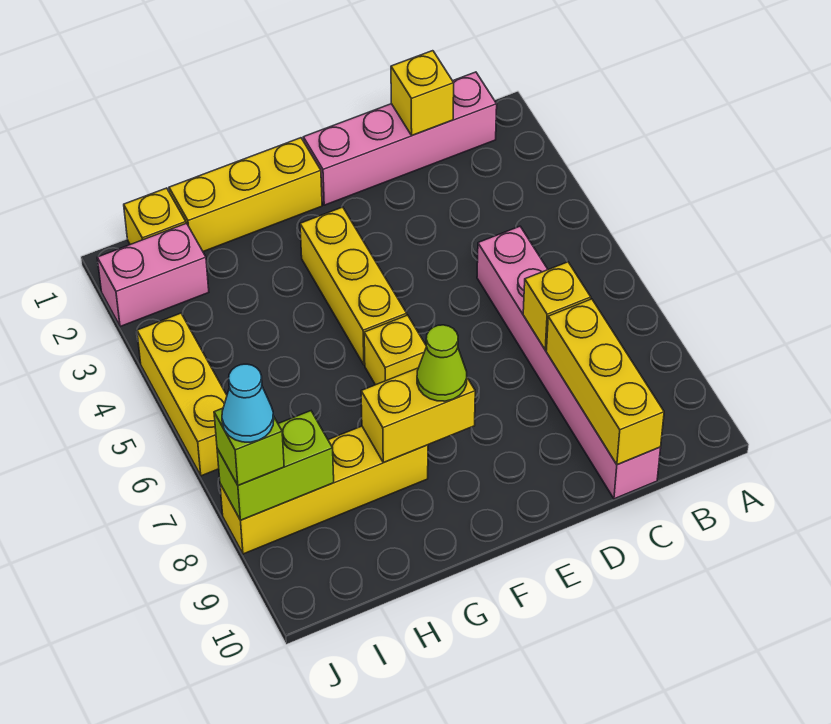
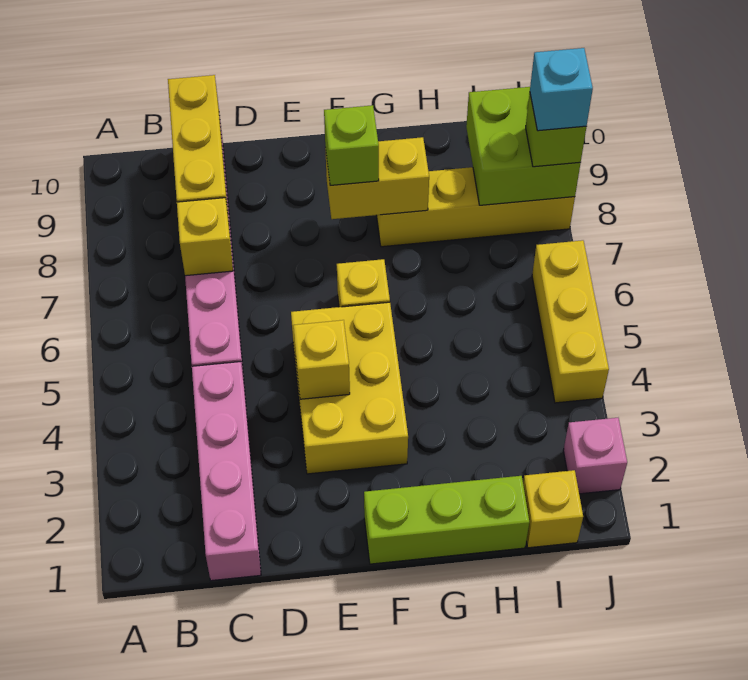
pink 1x4 brick [303,72,497,205] -> pink 1x4 brick turned to [192,362,261,581]
yellow 1x1 brick [391,51,454,135] -> yellow 1x1 brick moved to [293,320,350,399]
yellow 1x3 brick [169,138,322,252] -> lime 1x3 brick [364,476,529,564]
yellow 1x3 brick [300,207,407,365] -> yellow 2x3 brick [291,302,408,474]
lime 1x1 cone [417,325,467,401] -> lime 1x1 brick [324,105,379,186]
pink 1x2 brick [97,223,209,327] -> pink 1x1 brick [563,418,627,494]
lime 1x2 brick [217,411,334,520] -> lime 2x2 brick [466,87,580,205]
cyan 1x1 cone [222,364,274,442] -> cyan 1x1 brick [530,48,593,131]

